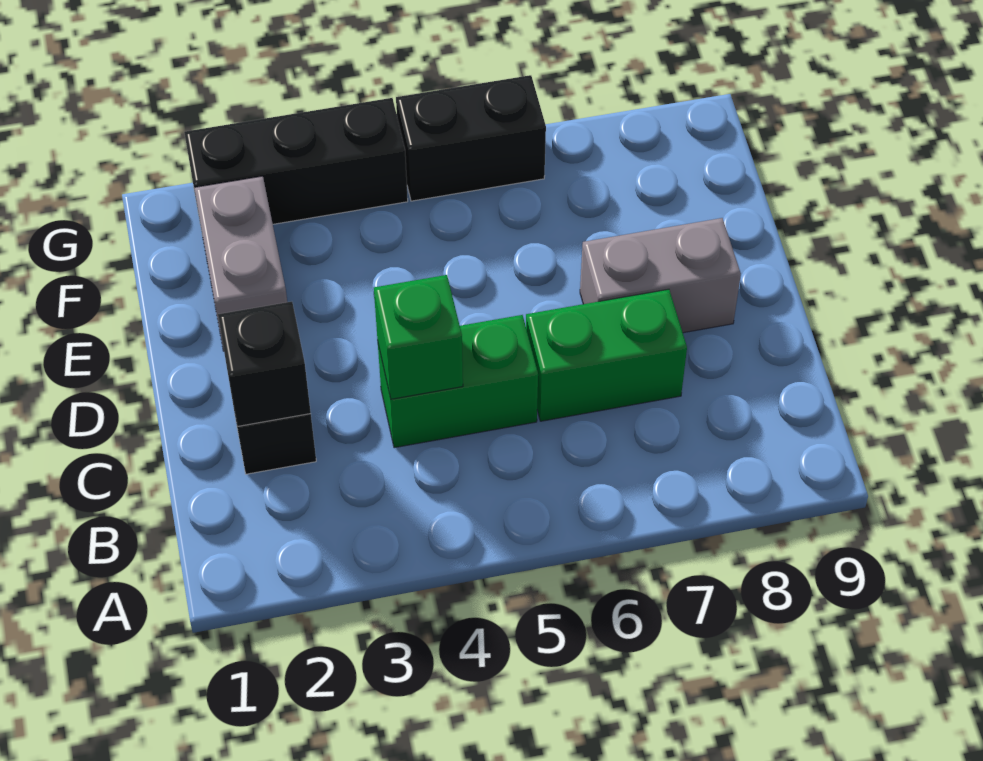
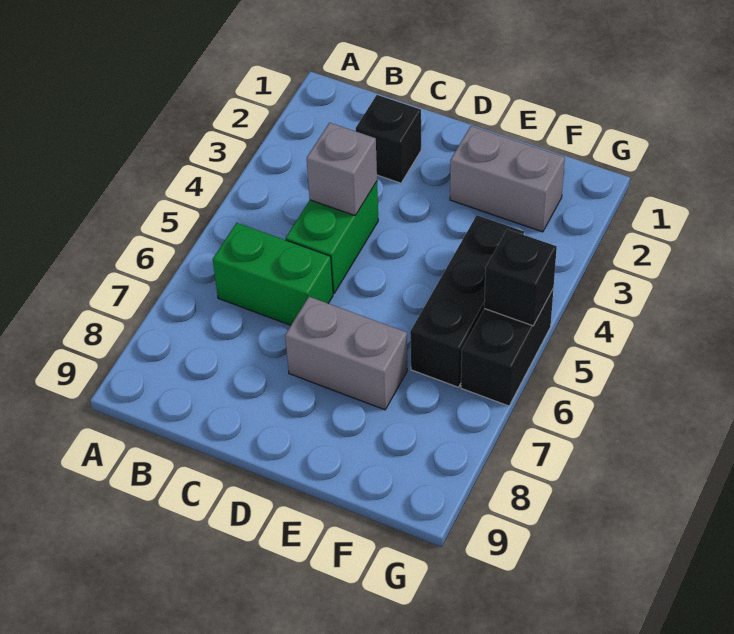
black 1x1 brick [218,302,311,426] -> black 1x1 brick moved to [484,229,557,326]
green 1x1 brick [374,275,463,399] -> grey 1x1 brick [307,123,377,215]
green 1x2 brick [526,289,687,421] -> green 1x2 brick turned to [213,223,333,325]
grey 1x2 brick [580,218,741,333] -> grey 1x2 brick turned to [285,297,407,410]
black 1x3 brick [184,98,408,224] -> black 1x3 brick moved to [410,215,524,387]

